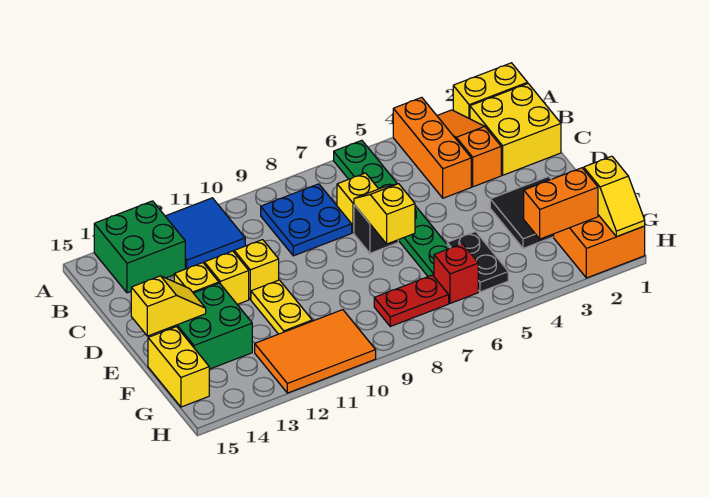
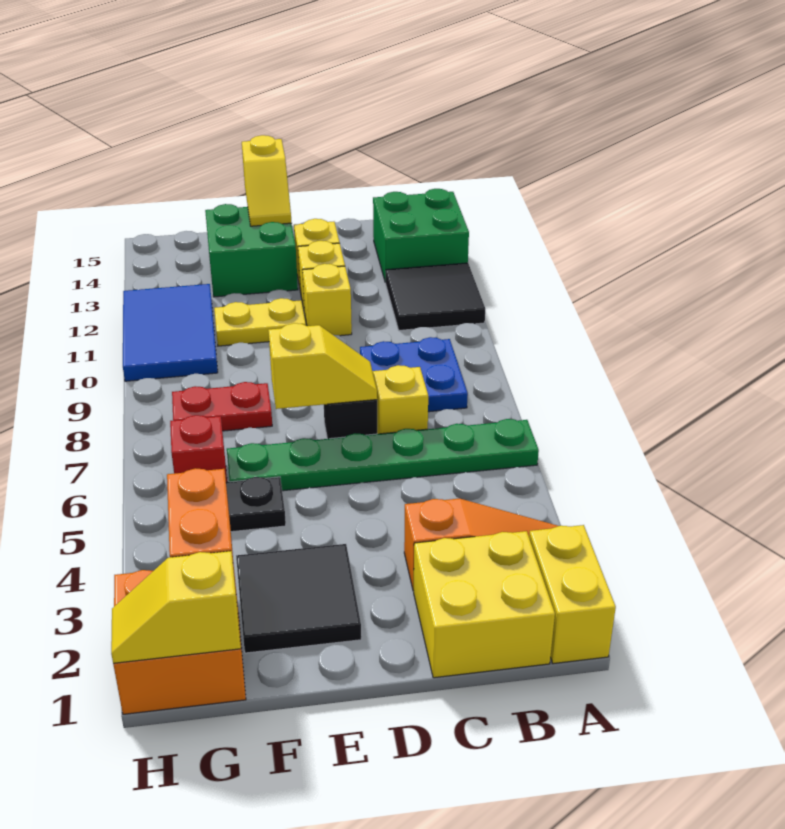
orange 1x3 brick [393,97,471,198] -> none
blue 2x2 tile [165,198,245,269] -> black 2x2 tile [385,263,485,330]
yellow 1x2 brick [148,327,209,407] -> none
red 1x2 plate [374,275,449,326] -> red 1x2 plate turned to [172,382,272,431]
orange 2x3 tile [255,310,376,393] -> blue 2x3 tile [123,284,218,381]

